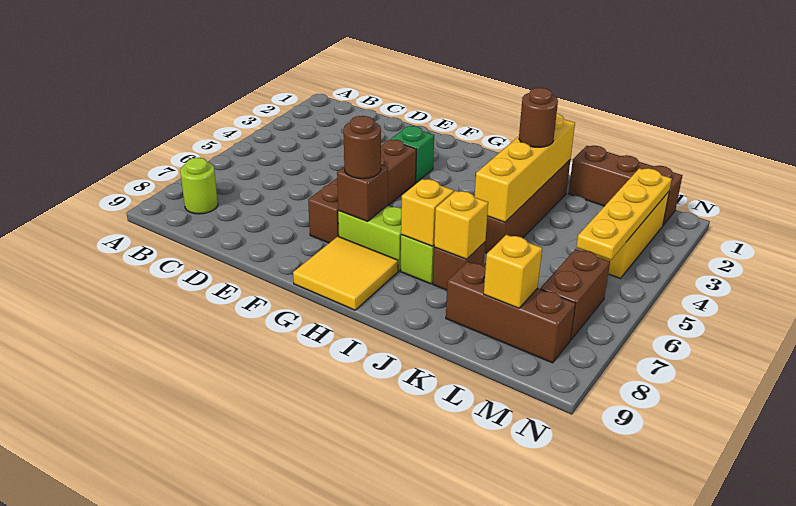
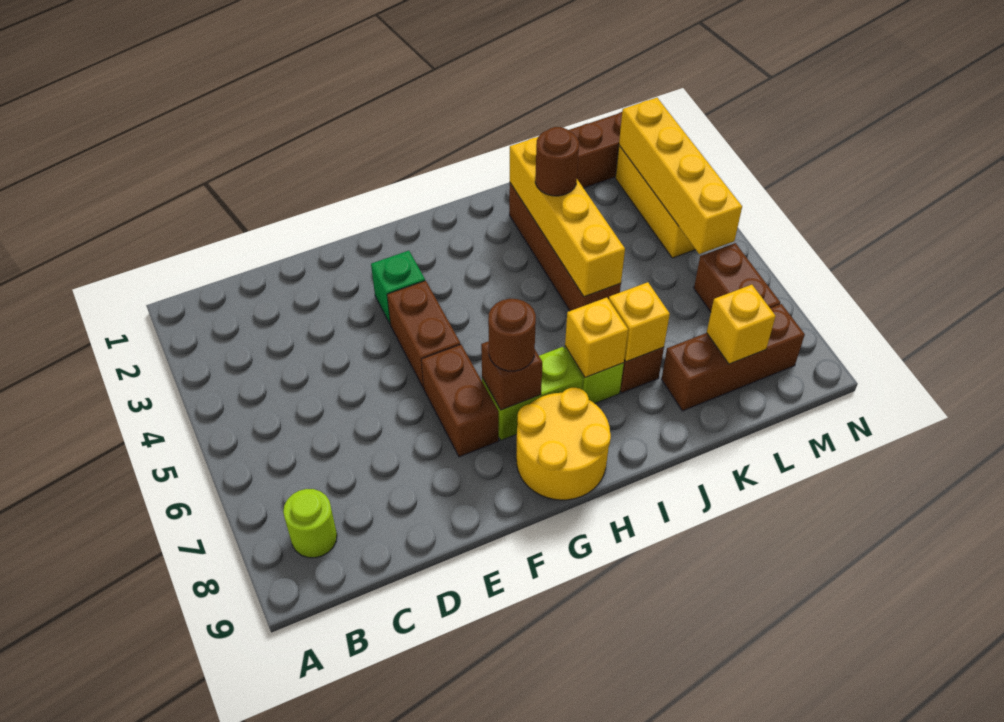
yellow 2x2 tile [293,236,398,310] -> yellow 2x2 round brick [516,388,611,500]
yellow 1x4 plate [576,168,672,260] -> yellow 1x4 brick [619,98,742,254]

